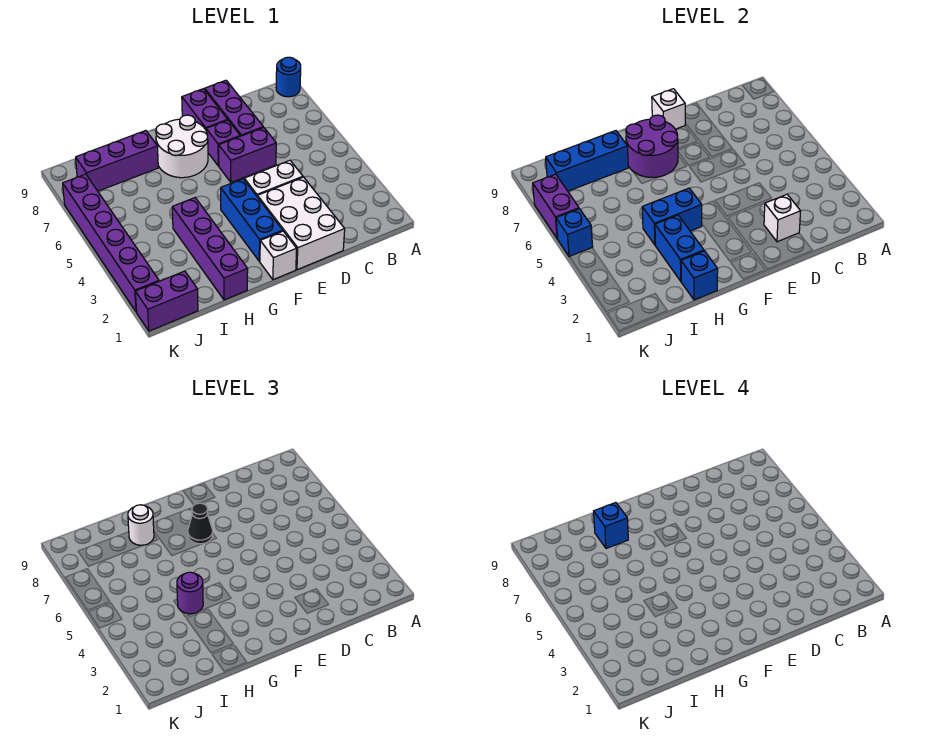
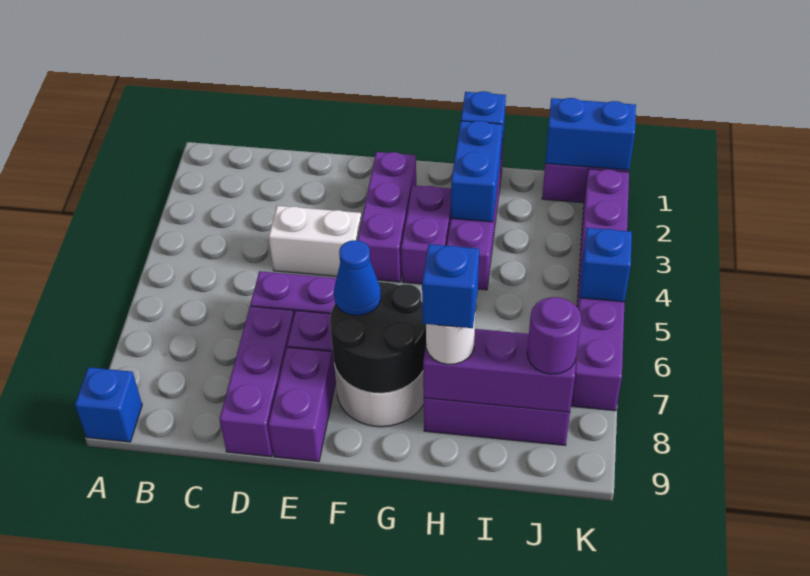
blue 1x1 round brick [276,57,301,97] -> blue 1x1 brick [75,367,142,442]
white 2x3 brick [257,177,345,270] -> none
white 1x1 brick [764,194,801,242] -> none
white 1x1 brick [652,89,685,129] -> none
white 1x1 brick [260,231,297,280] -> none
blue 1x3 brick [221,179,283,261] -> purple 1x3 brick [358,152,416,282]
purple 2x2 round brick [626,115,678,177] -> black 2x2 round brick [330,282,426,393]
black 1x1 cone [188,503,213,544] -> blue 1x1 cone [334,240,381,315]
blue 1x2 brick [642,188,702,245] -> blue 1x2 brick moved to [545,98,636,170]
purple 1x1 round brick [177,572,203,614] -> purple 1x1 round brick moved to [527,297,581,374]
blue 1x3 brick [546,131,628,191] -> purple 1x3 brick [423,329,576,412]
purple 1x2 brick [533,174,579,239] -> purple 1x2 brick moved to [401,185,451,284]

